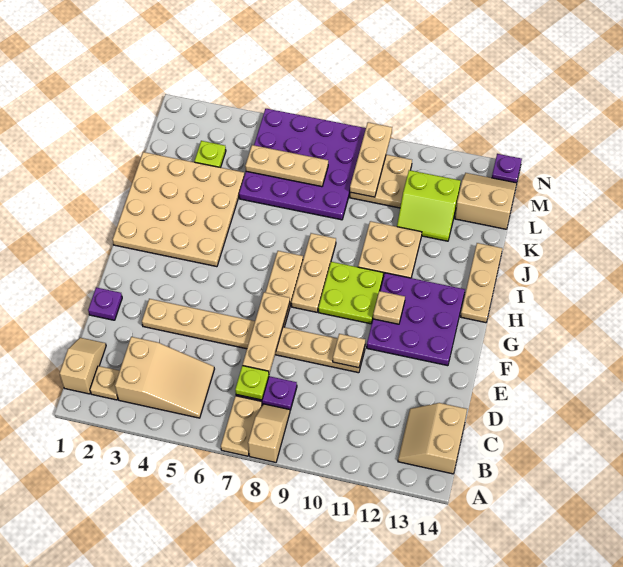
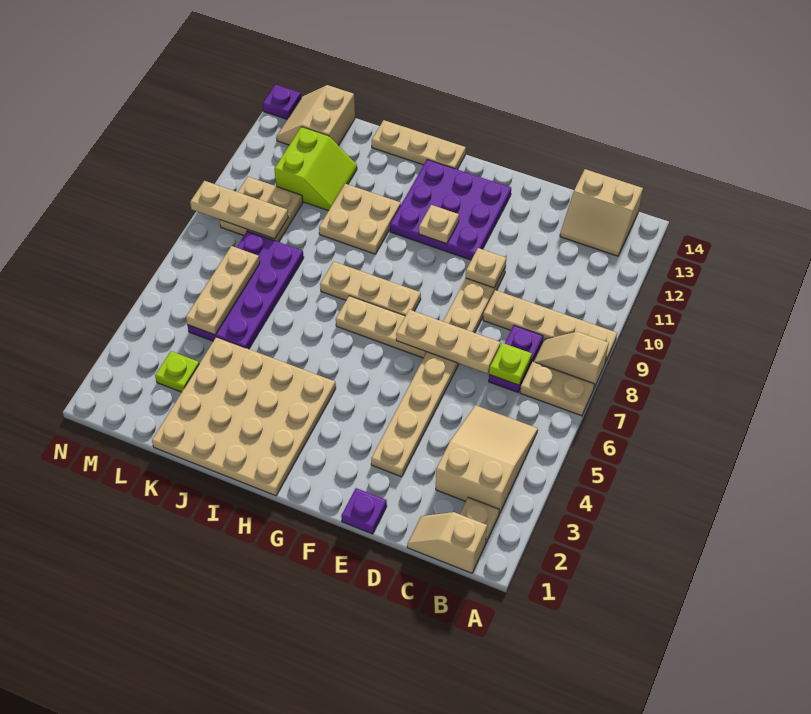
none -> tan 1x4 plate [483,290,617,363]
lime 2x2 plate [318,262,383,324] -> none
purple 4x4 plate [239,109,366,220] -> purple 2x4 plate [187,231,304,349]

